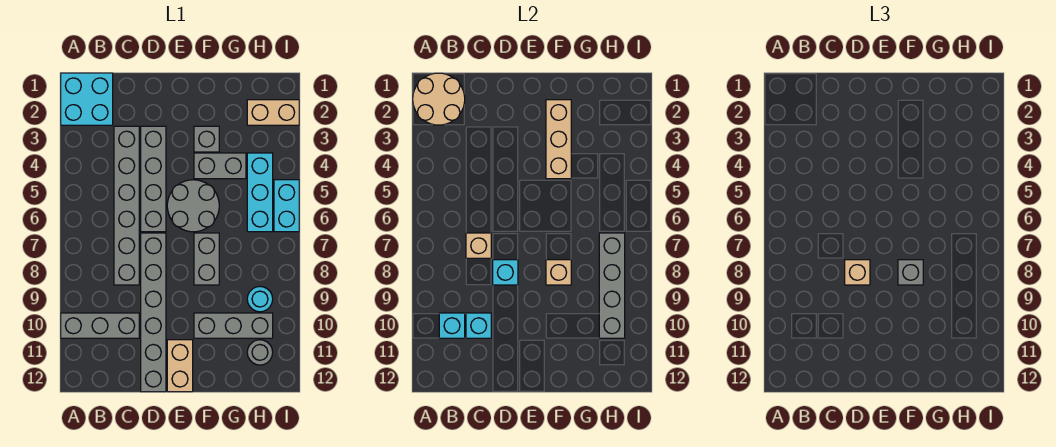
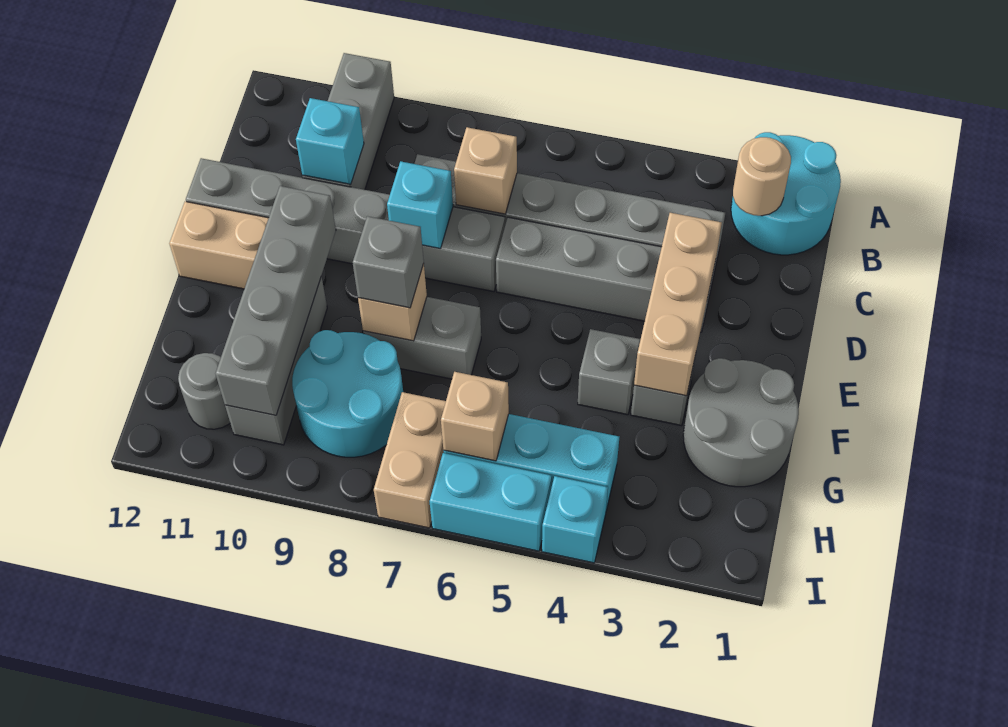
cyan 2x2 brick [61,73,113,125] -> cyan 2x2 round brick [731,132,841,255]
tan 2x2 round brick [413,73,465,125] -> tan 1x1 round brick [733,137,791,216]
cyan 1x1 brick [439,313,465,338] -> cyan 1x1 brick moved to [542,476,608,563]
tan 1x1 brick [845,260,870,285] -> tan 1x1 brick moved to [441,372,509,461]
grey 2x2 round brick [167,180,219,232] -> grey 2x2 round brick moved to [683,358,799,487]
tan 1x3 brick [546,100,571,179] -> tan 1x3 brick turned to [634,213,722,396]
grey 1x2 brick [194,153,246,179] -> grey 1x1 brick [578,329,641,415]
tan 1x2 brick [247,100,299,125] -> tan 1x2 brick moved to [374,392,446,528]
grey 1x4 brick [599,233,625,338] -> grey 1x4 brick turned to [215,186,336,415]
cyan 1x1 round brick [247,287,273,312] -> cyan 2x2 round brick [292,330,403,457]

